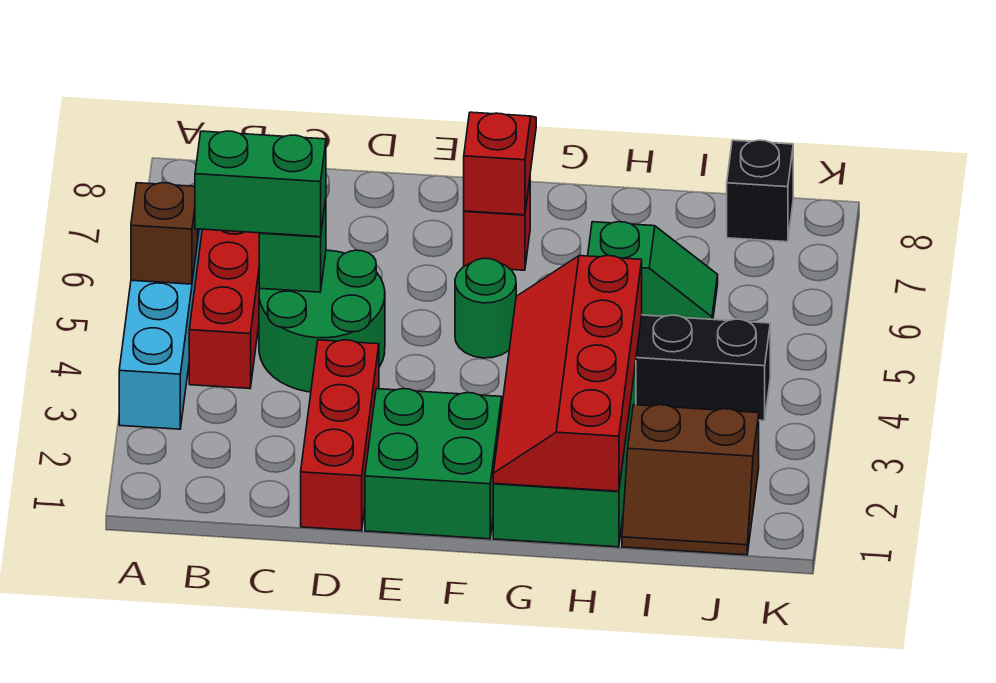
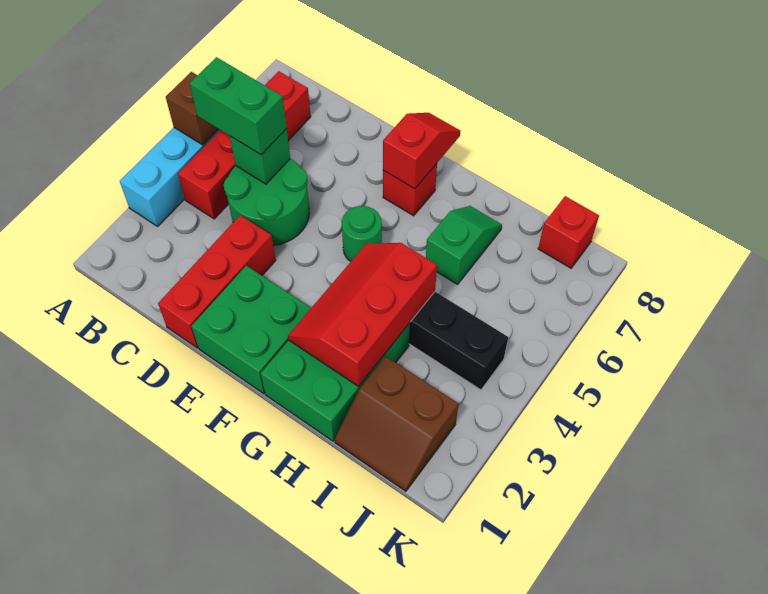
red 2x4 slope [493,256,642,491] -> red 2x3 slope [288,243,437,386]
green 1x2 slope [588,222,718,319] -> green 1x2 slope turned to [426,206,502,284]
black 1x1 brick [727,140,793,242] -> red 1x1 brick [538,196,599,268]

